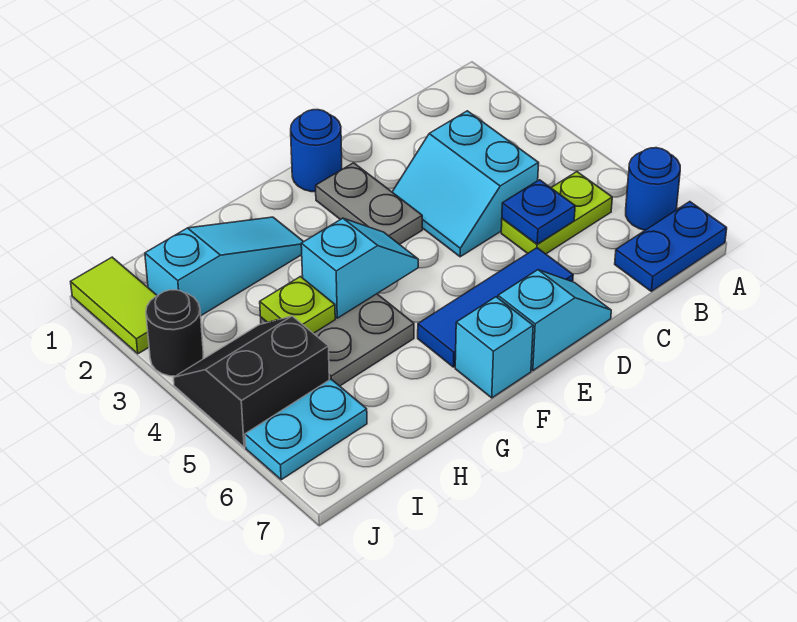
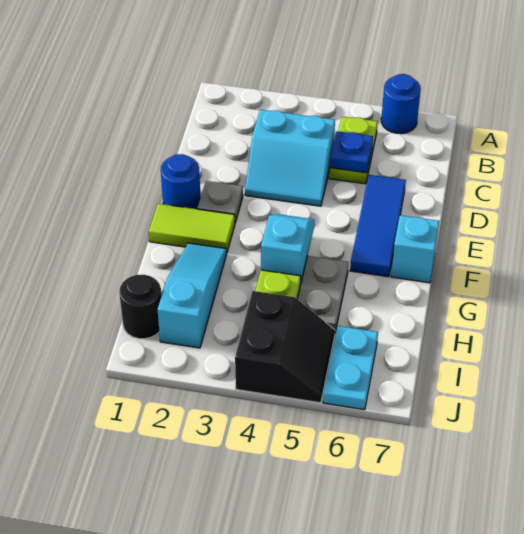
blue 1x2 plate [615,202,727,291] -> none
cyan 1x2 slope [498,270,611,370] -> none
grey 1x2 plate [316,163,422,244] -> grey 1x1 plate [198,181,243,223]
black 2x2 slope [174,316,329,447] -> black 2x2 slope turned to [235,291,335,403]
lime 1x2 tile [71,257,157,354] -> lime 1x2 tile moved to [149,204,235,251]
black 1x1 round brick [146,290,203,376] -> black 1x1 round brick moved to [119,275,162,339]

